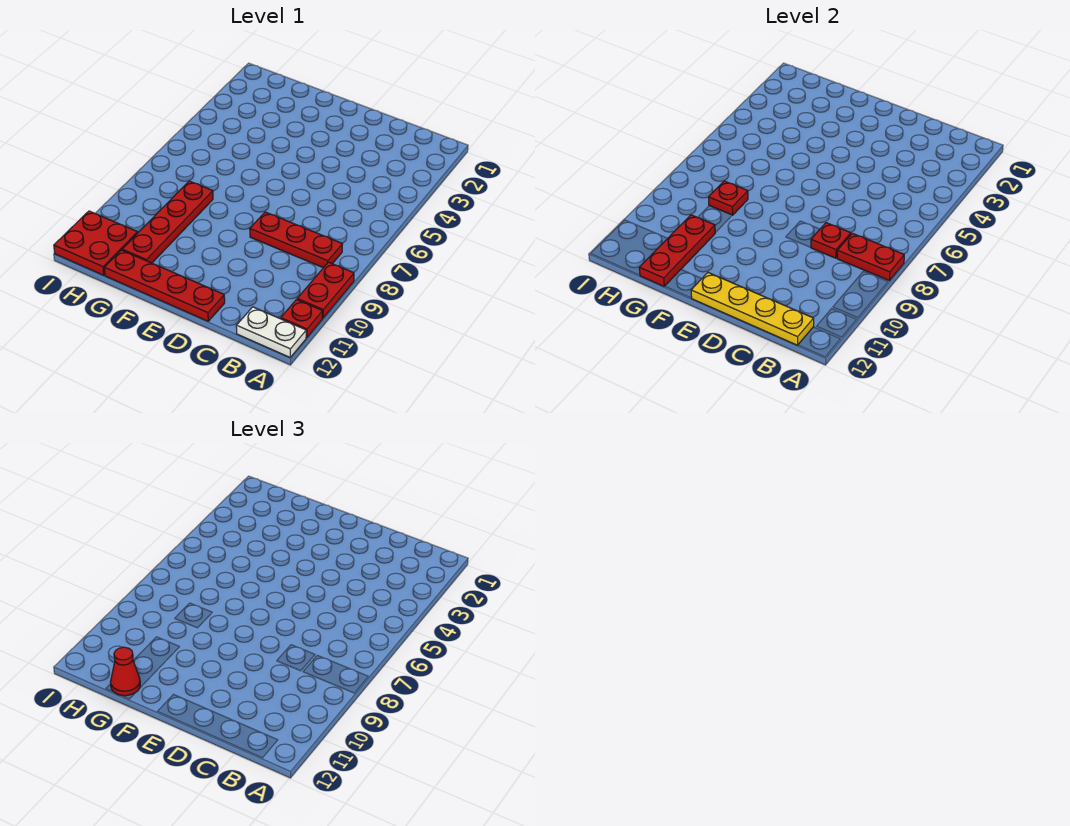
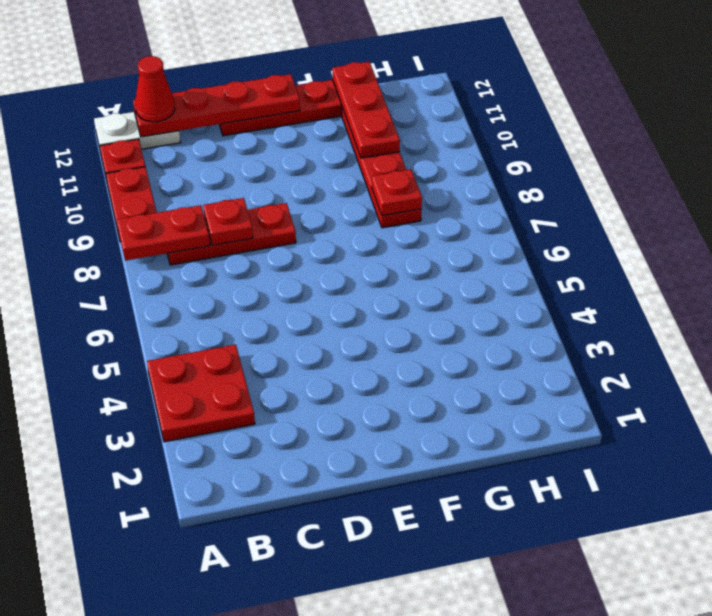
yellow 1x4 plate [691,273,814,345] -> red 1x4 plate [133,74,300,137]
red 1x1 cone [111,647,140,696] -> red 1x1 cone moved to [135,56,175,122]
red 2x2 plate [54,211,138,275] -> red 2x2 plate moved to [147,345,255,442]

